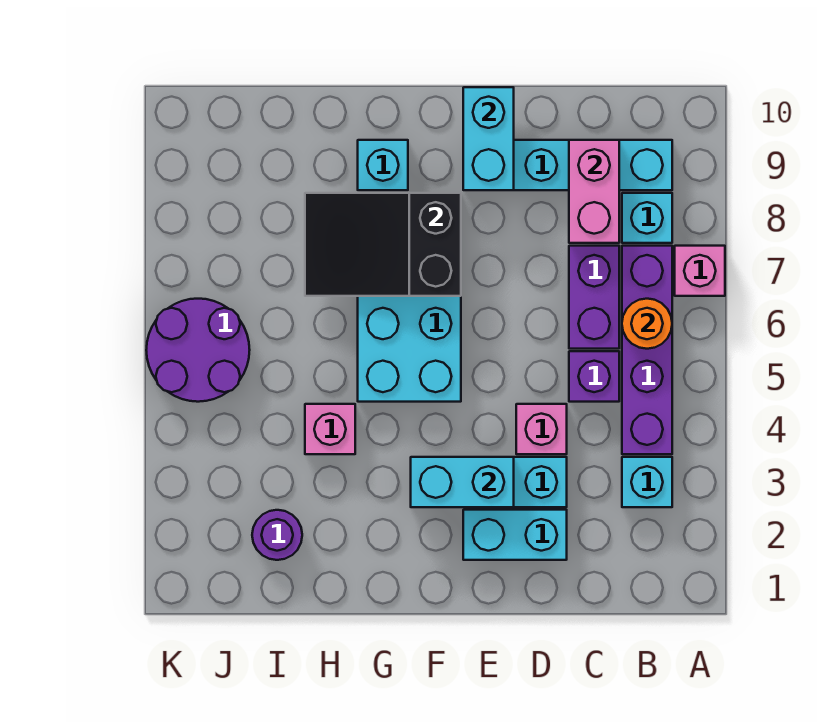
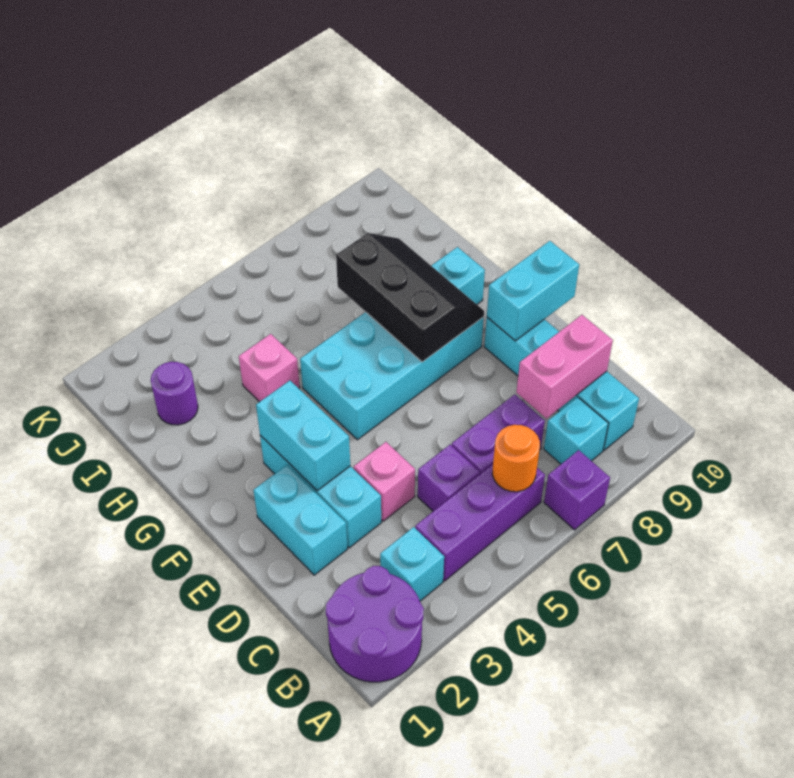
pink 1x1 brick [675,246,725,296] -> purple 1x1 brick [544,450,610,530]
purple 1x4 brick [622,246,672,454] -> purple 1x3 brick [415,464,545,581]
black 2x3 slope [305,193,461,296] -> black 2x3 slope turned to [336,233,484,362]
purple 2x2 round brick [146,299,250,402] -> purple 2x2 round brick moved to [326,566,424,682]

